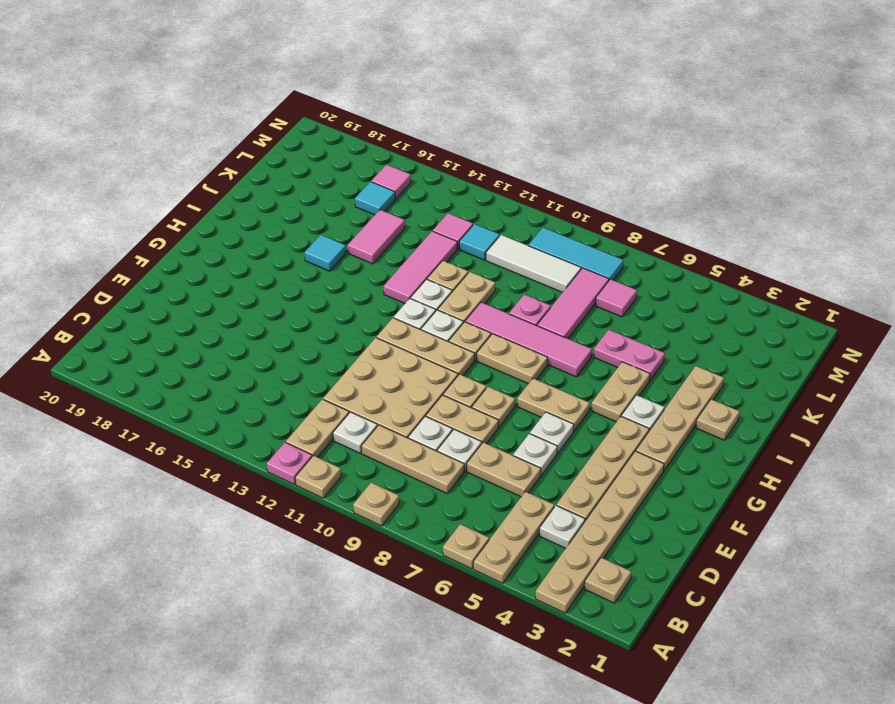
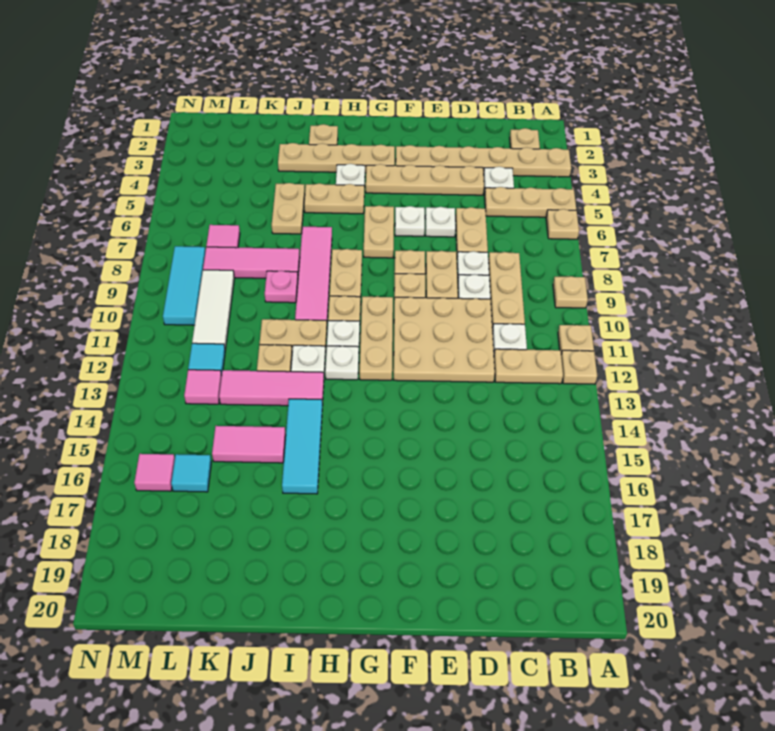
pink 1x1 plate [267,442,312,485] -> tan 1x1 plate [561,350,597,384]
cyan 1x1 tile [305,235,346,271] -> cyan 1x3 tile [282,399,322,494]
pink 1x2 plate [593,330,665,381] -> tan 1x2 plate [272,183,305,234]

